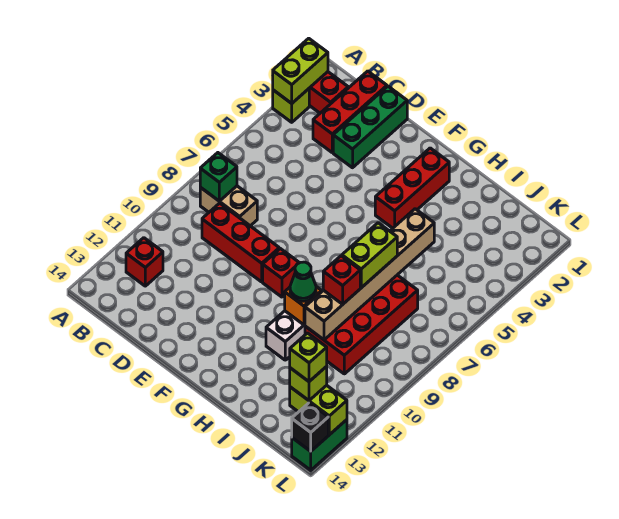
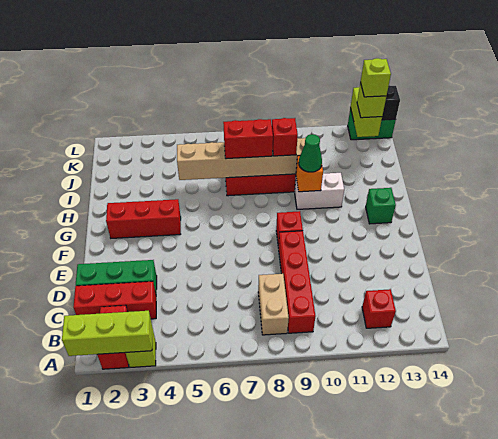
lime 1x2 brick [273,38,328,103] -> lime 1x3 brick [62,311,152,356]
green 1x1 brick [200,153,237,201] -> green 1x1 brick moved to [366,188,396,224]
red 1x3 brick [202,203,279,282] -> red 1x4 brick [279,231,316,333]
lime 1x2 brick [342,223,397,288] -> red 1x2 brick [223,119,273,159]

